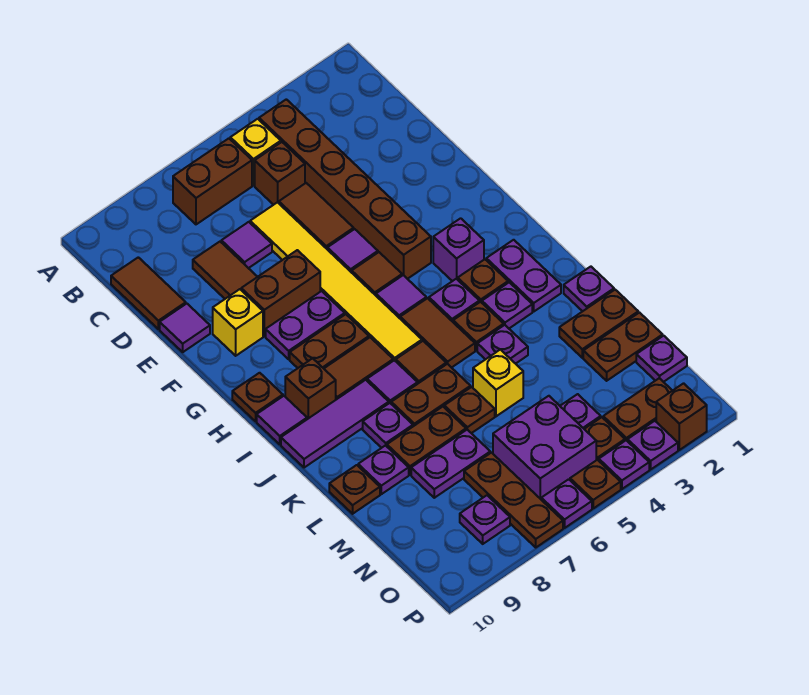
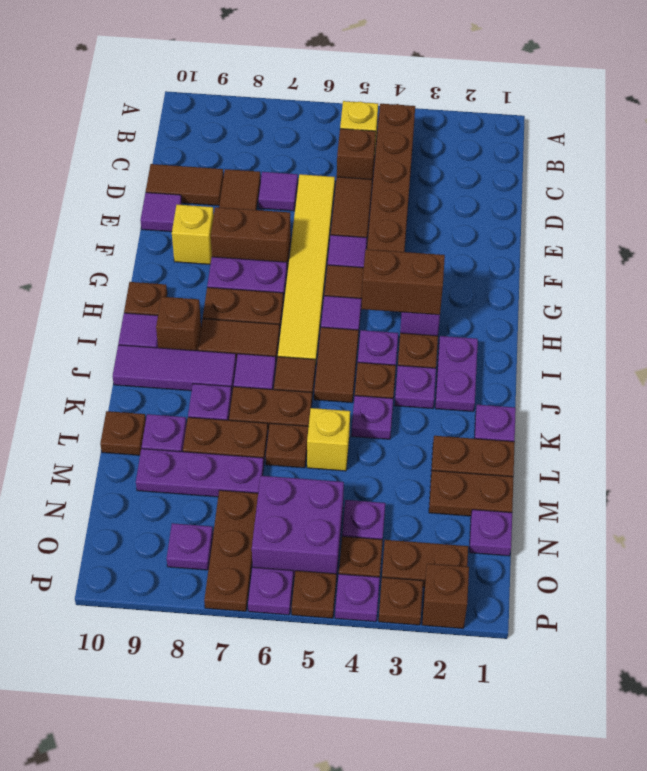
brown 1x2 brick [173,138,252,224] -> brown 1x2 brick moved to [361,249,445,315]
brown 1x2 tile [111,257,186,329] -> brown 1x2 tile turned to [146,164,223,206]
purple 1x2 plate [411,430,490,498] -> purple 1x3 plate [136,449,264,497]
purple 1x1 plate [628,421,678,469] -> brown 1x1 plate [379,577,423,625]

